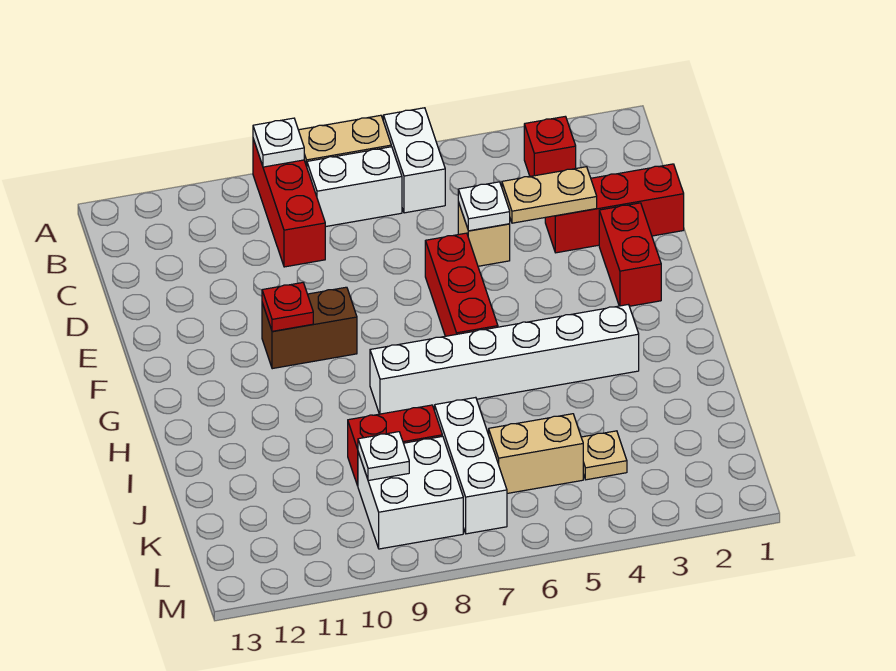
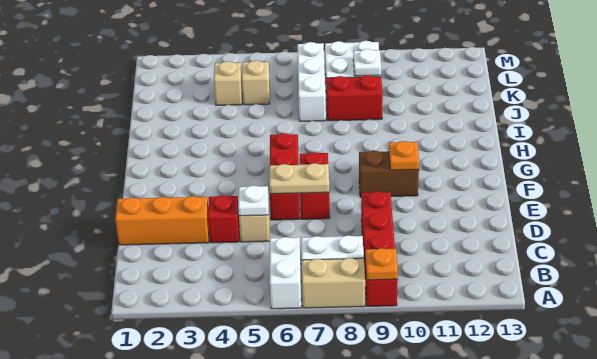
red 1x3 brick [253,139,325,267] -> red 1x4 brick [361,191,398,306]
white 1x1 plate [253,118,304,167] -> orange 1x1 plate [365,248,398,280]
red 1x1 brick [524,116,576,176] -> red 1x1 brick moved to [208,195,240,243]
red 1x3 brick [545,164,684,253] -> orange 1x3 brick [115,196,209,245]
tan 1x2 plate [502,167,597,223] -> tan 1x2 plate moved to [269,163,329,194]
red 1x2 brick [599,203,661,306] -> red 1x2 brick moved to [300,152,330,219]
red 1x1 plate [262,283,313,331] -> orange 1x1 plate [389,141,419,170]
white 1x6 brick [370,305,639,414] -> none
tan 1x1 plate [581,431,627,480] -> tan 1x1 brick [214,61,242,105]
tan 1x2 brick [489,414,583,493] -> tan 1x1 brick [242,61,270,105]

